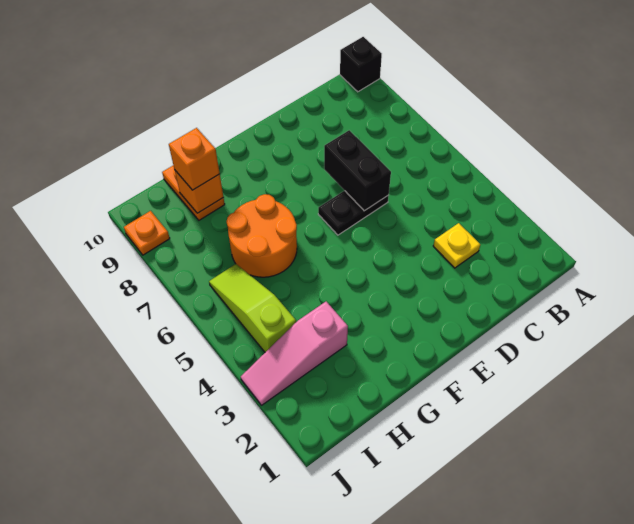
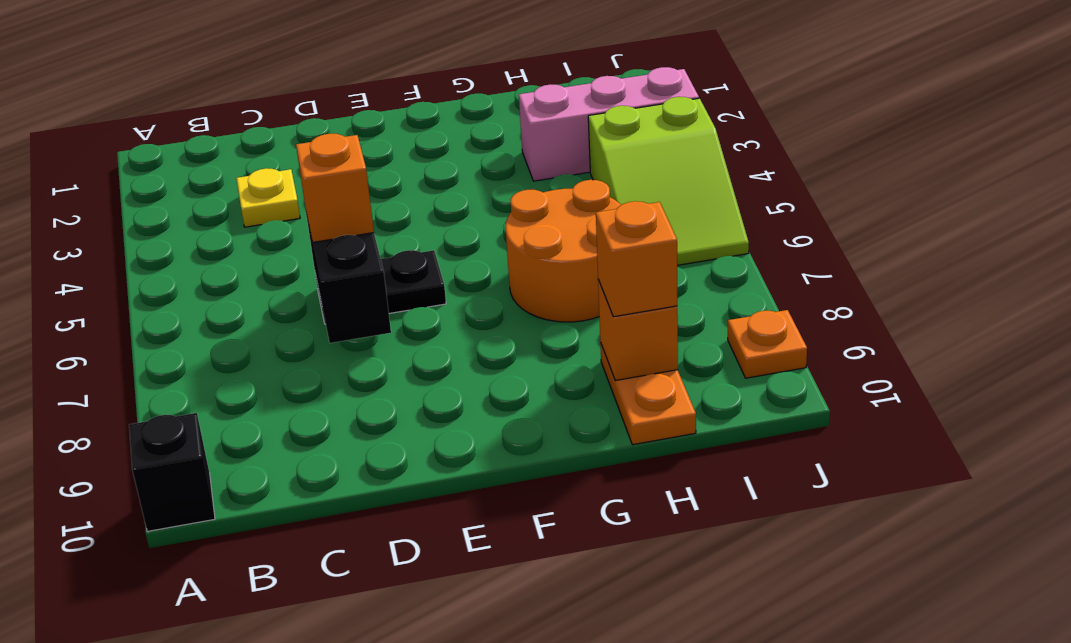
none -> orange 1x1 brick [296,134,374,242]
pink 1x3 slope [241,302,348,405] -> pink 1x3 brick [519,67,699,181]
lime 1x3 slope [209,264,296,352] -> lime 2x3 slope [588,97,749,265]

